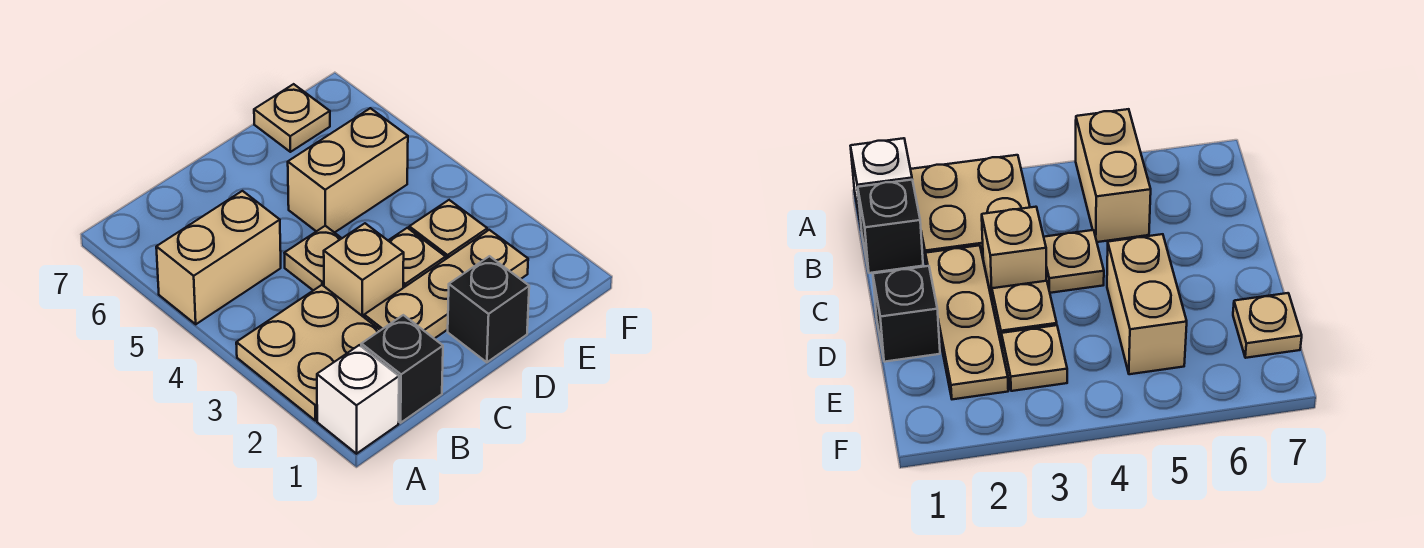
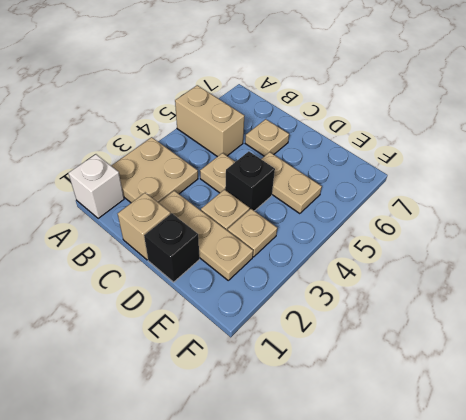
black 1x1 brick [361,315,443,423] -> black 1x1 brick moved to [225,151,275,211]
tan 1x1 brick [324,223,404,317] -> tan 1x1 brick moved to [118,193,171,260]
tan 1x2 brick [288,108,408,233] -> tan 1x2 plate [261,152,322,214]
tan 1x1 plate [254,84,330,152] -> tan 1x1 plate moved to [245,119,289,156]

